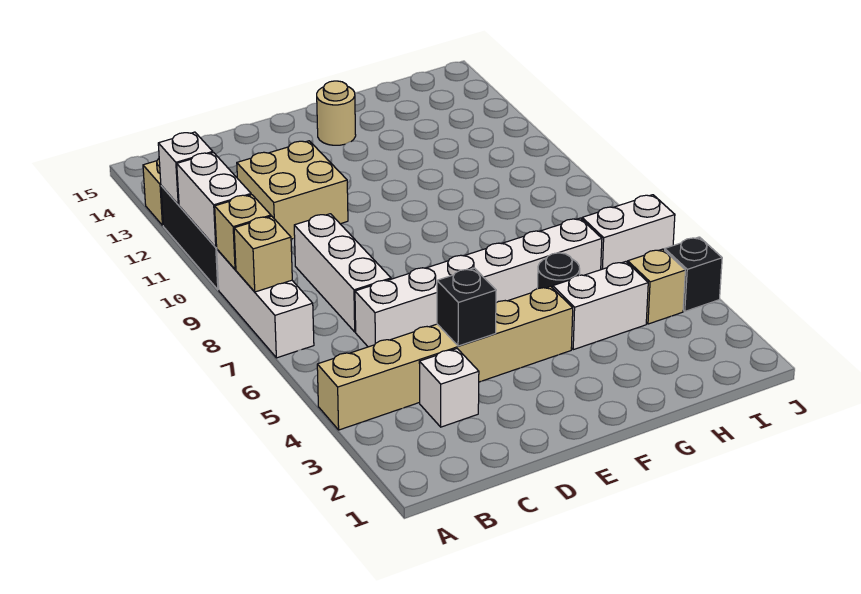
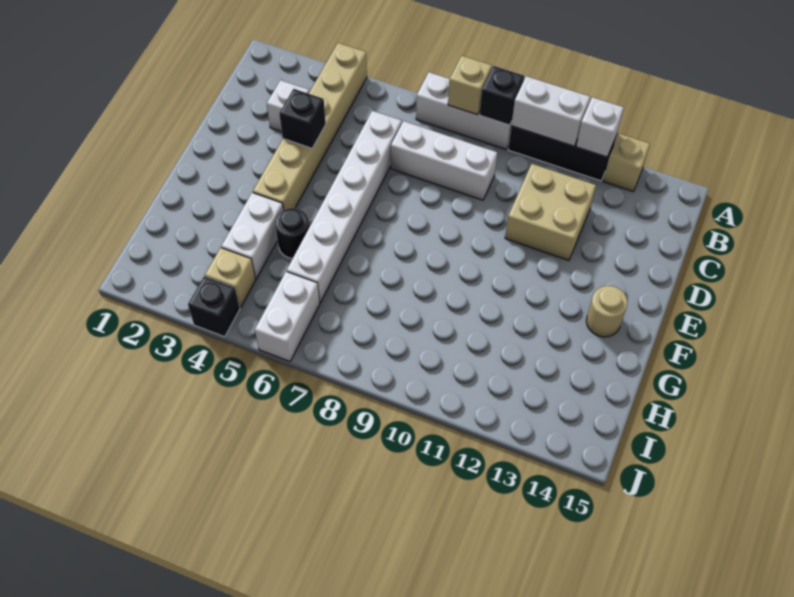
tan 1x1 brick [215,195,271,270] -> black 1x1 brick [480,66,524,125]

